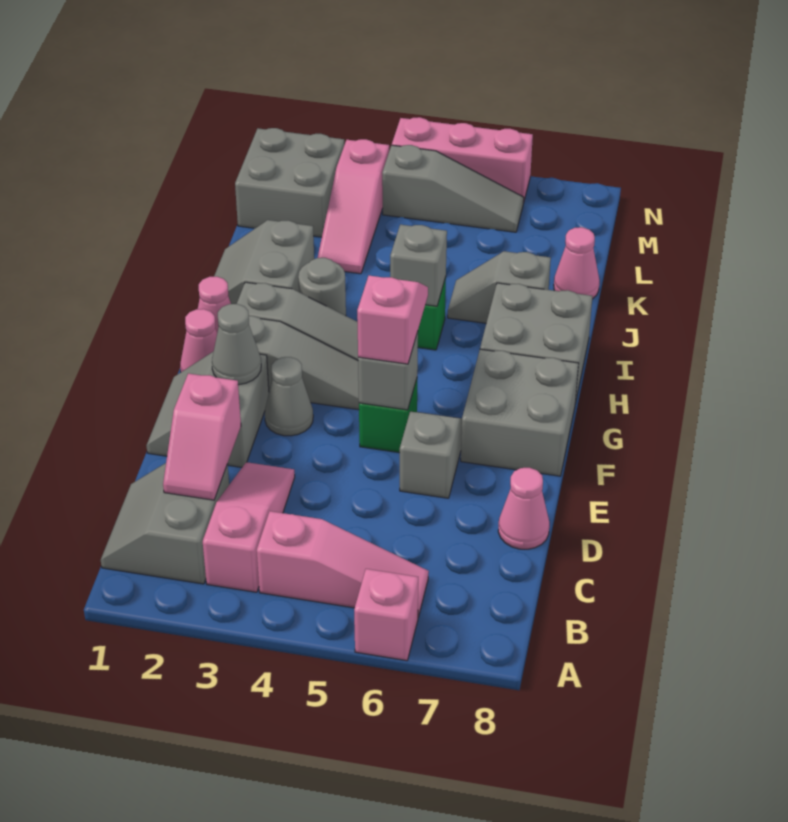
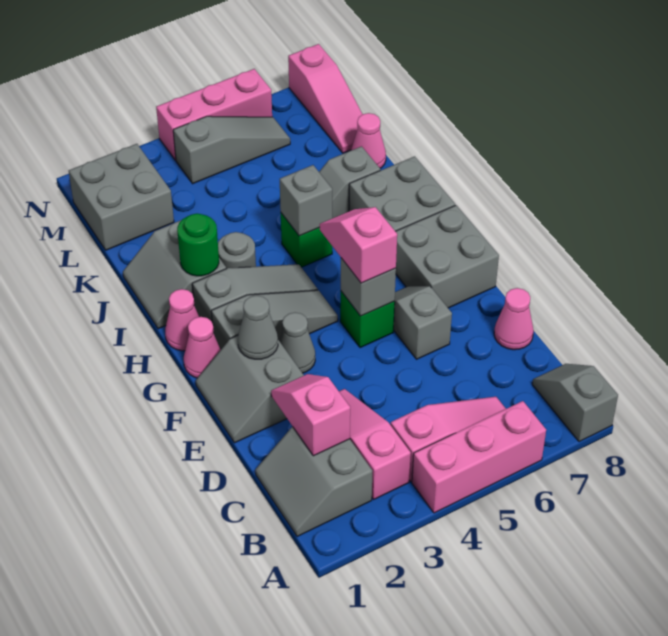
pink 1x1 brick [354,569,418,661] -> pink 1x3 brick [412,401,546,513]
none -> grey 1x2 slope [532,364,618,442]
pink 1x2 slope [163,373,241,500] -> pink 1x2 slope turned to [271,374,350,456]
none -> green 1x1 round brick [177,213,219,276]
pink 1x3 slope [318,139,389,274] -> pink 1x3 slope moved to [288,44,363,153]

